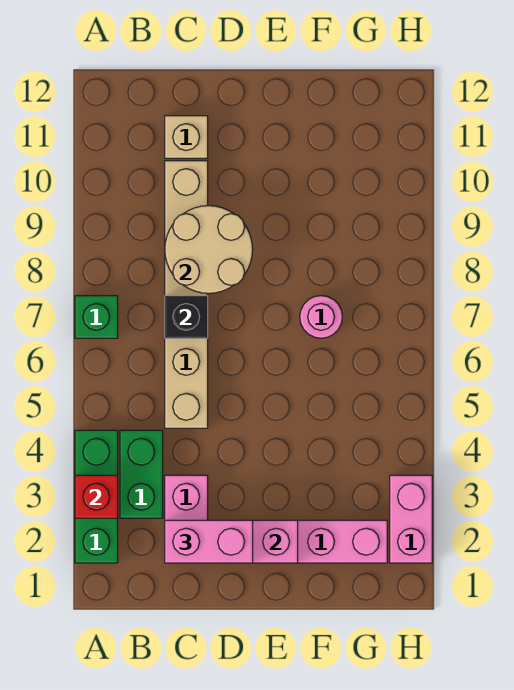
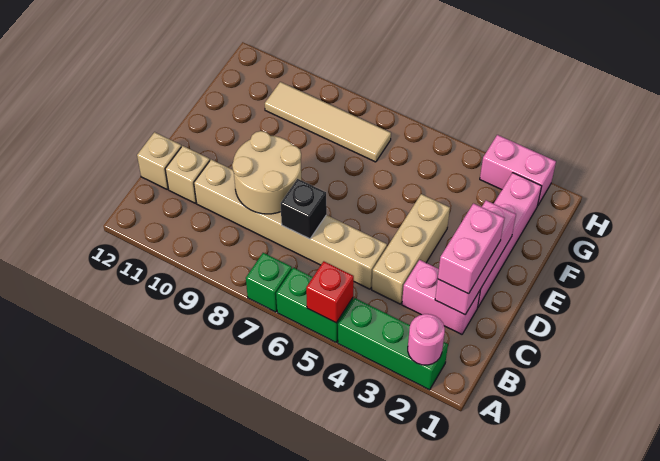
red 1x1 brick [75,475,118,518] -> red 1x1 brick moved to [306,261,354,323]
green 1x2 brick [120,430,163,518] -> green 1x2 brick moved to [276,268,353,342]
none -> tan 1x3 brick [372,194,450,304]
none -> tan 1x1 brick [137,132,181,189]
pink 1x1 round brick [300,296,342,338] -> pink 1x1 round brick moved to [408,314,445,365]
none -> tan 1x4 tile [265,82,391,162]

